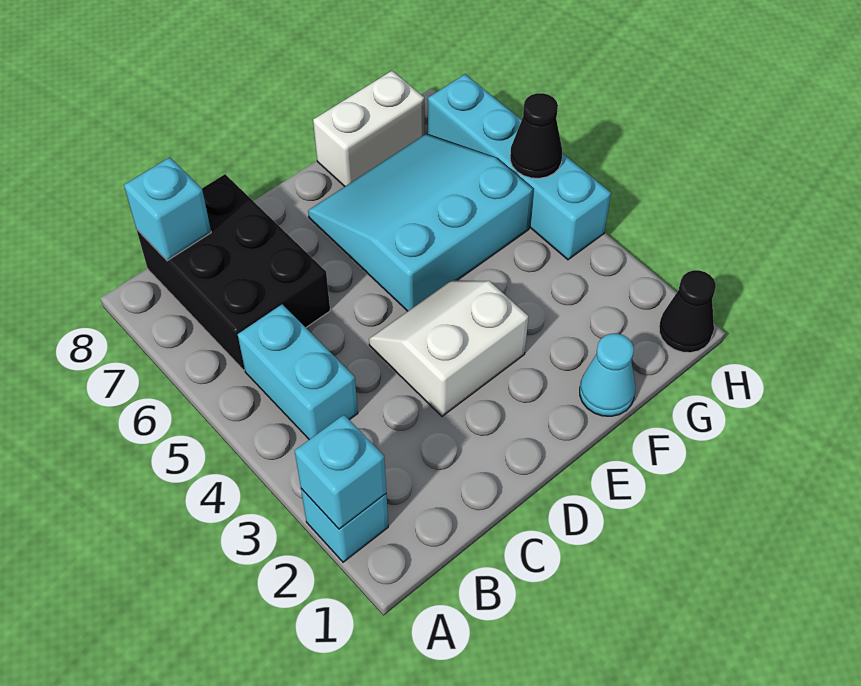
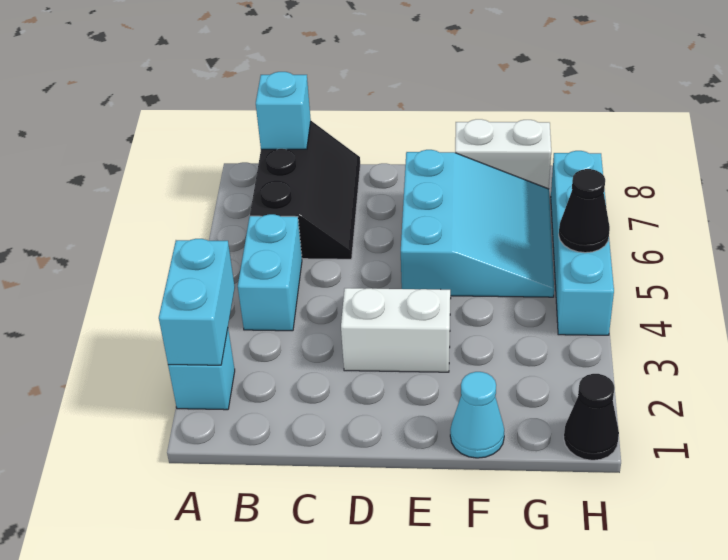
cyan 1x1 brick [295,415,386,529] -> cyan 1x2 brick [159,239,235,365]
black 2x3 brick [137,174,330,370] -> black 2x3 slope [250,121,360,259]
cyan 3x3 slope [308,134,533,311] -> cyan 3x3 slope turned to [401,150,554,297]

